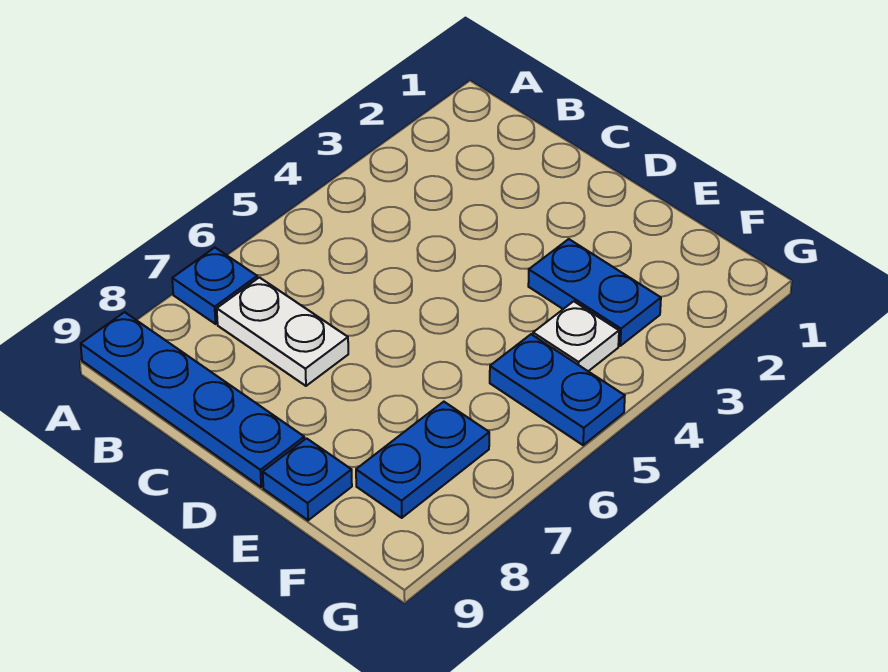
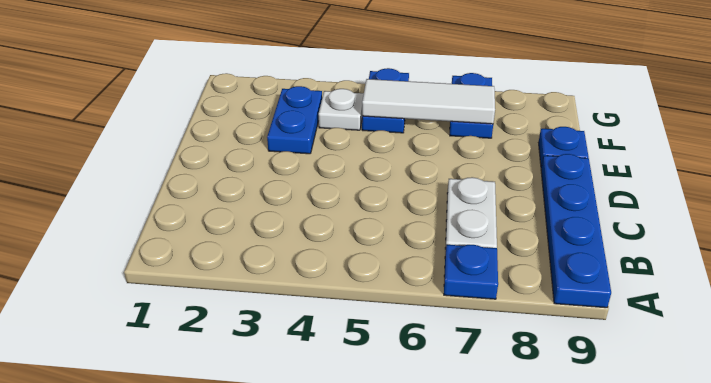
none -> white 1x3 tile [362,79,495,124]
blue 1x2 plate [356,402,489,518] -> blue 1x2 plate turned to [450,73,493,138]

